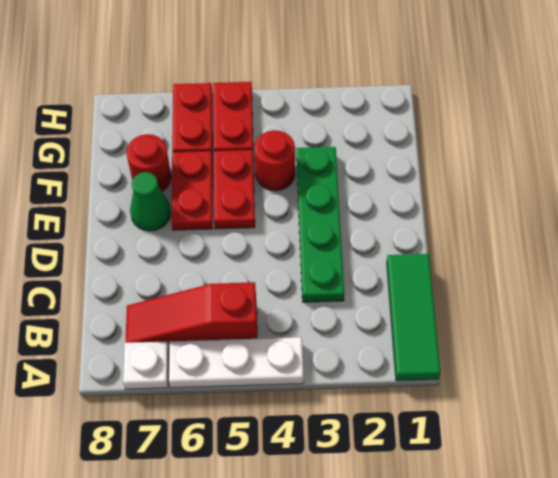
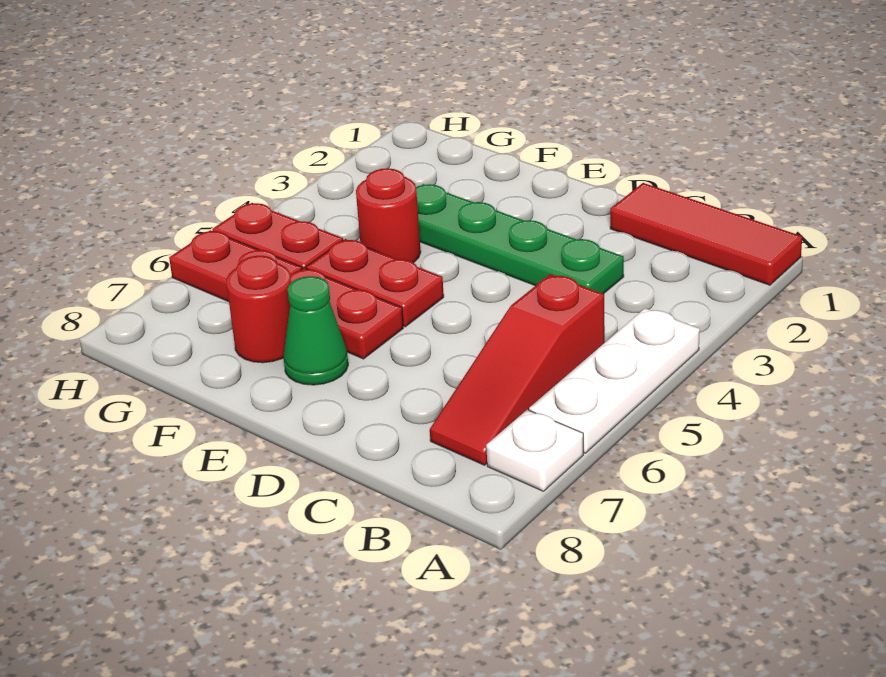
green 1x3 tile [387,254,440,381] -> red 1x3 tile [610,183,802,285]

